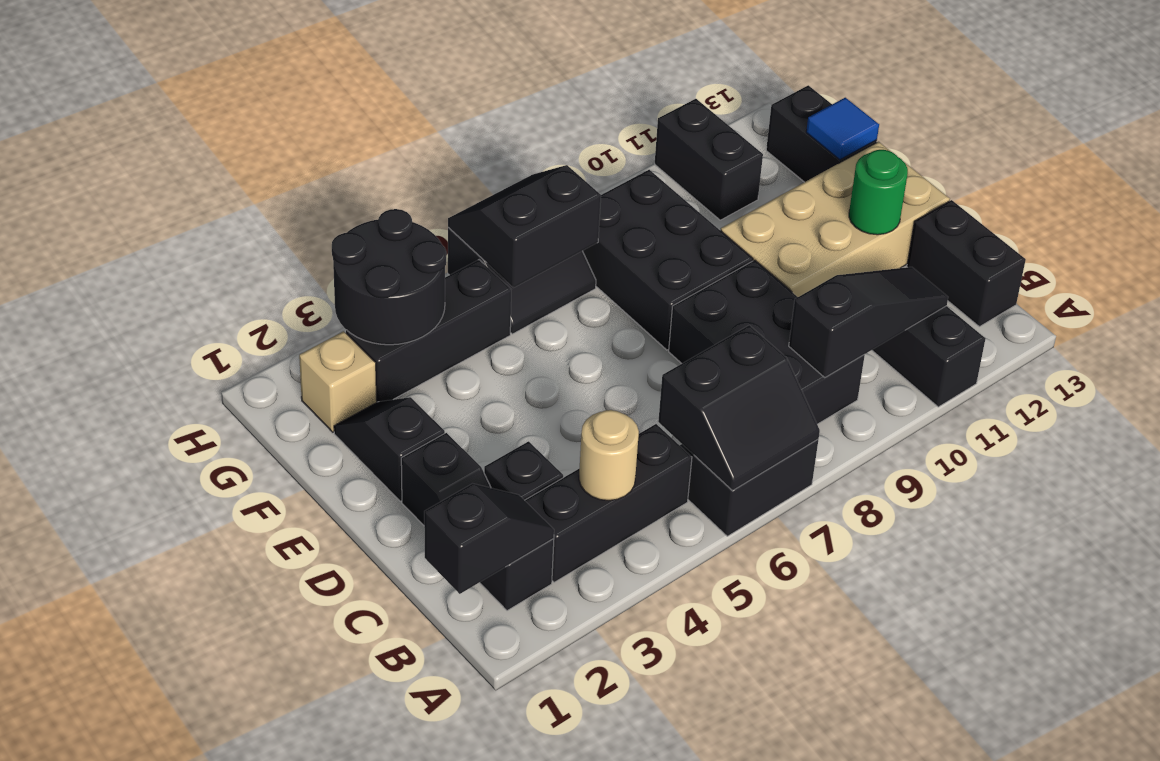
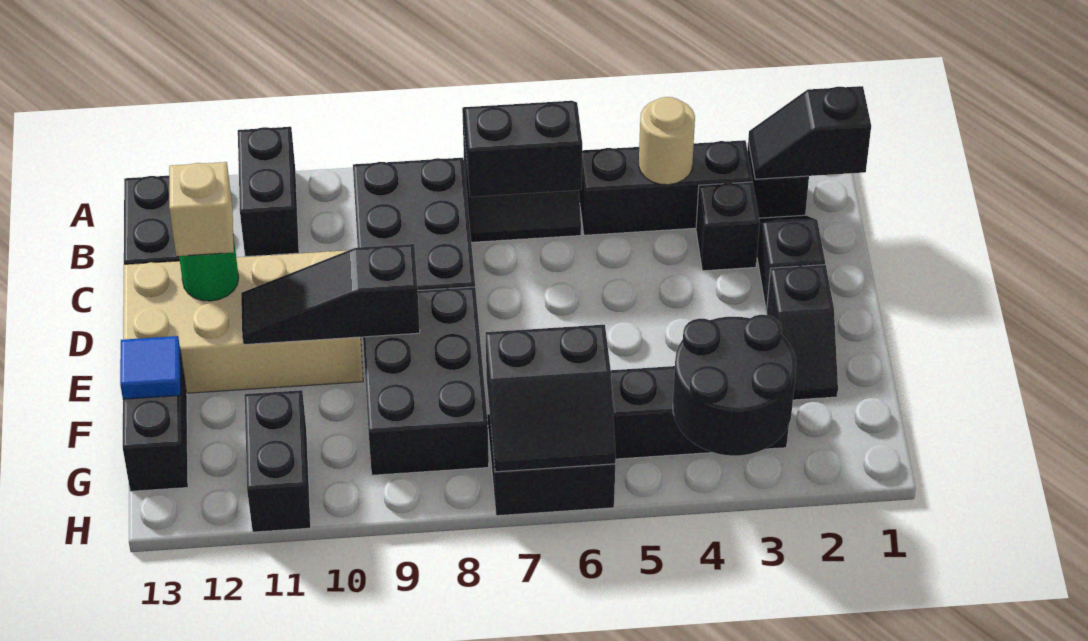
black 1x3 slope [789,267,948,378] -> black 1x3 slope moved to [241,244,420,345]
tan 1x1 brick [299,331,377,432] -> tan 1x1 brick moved to [169,162,234,256]

